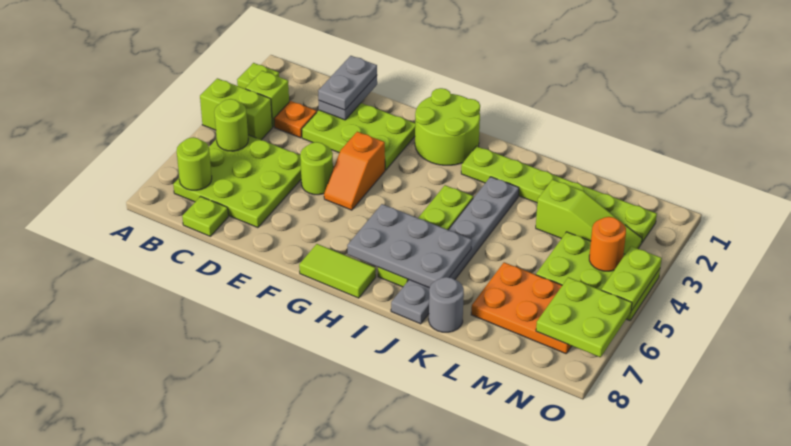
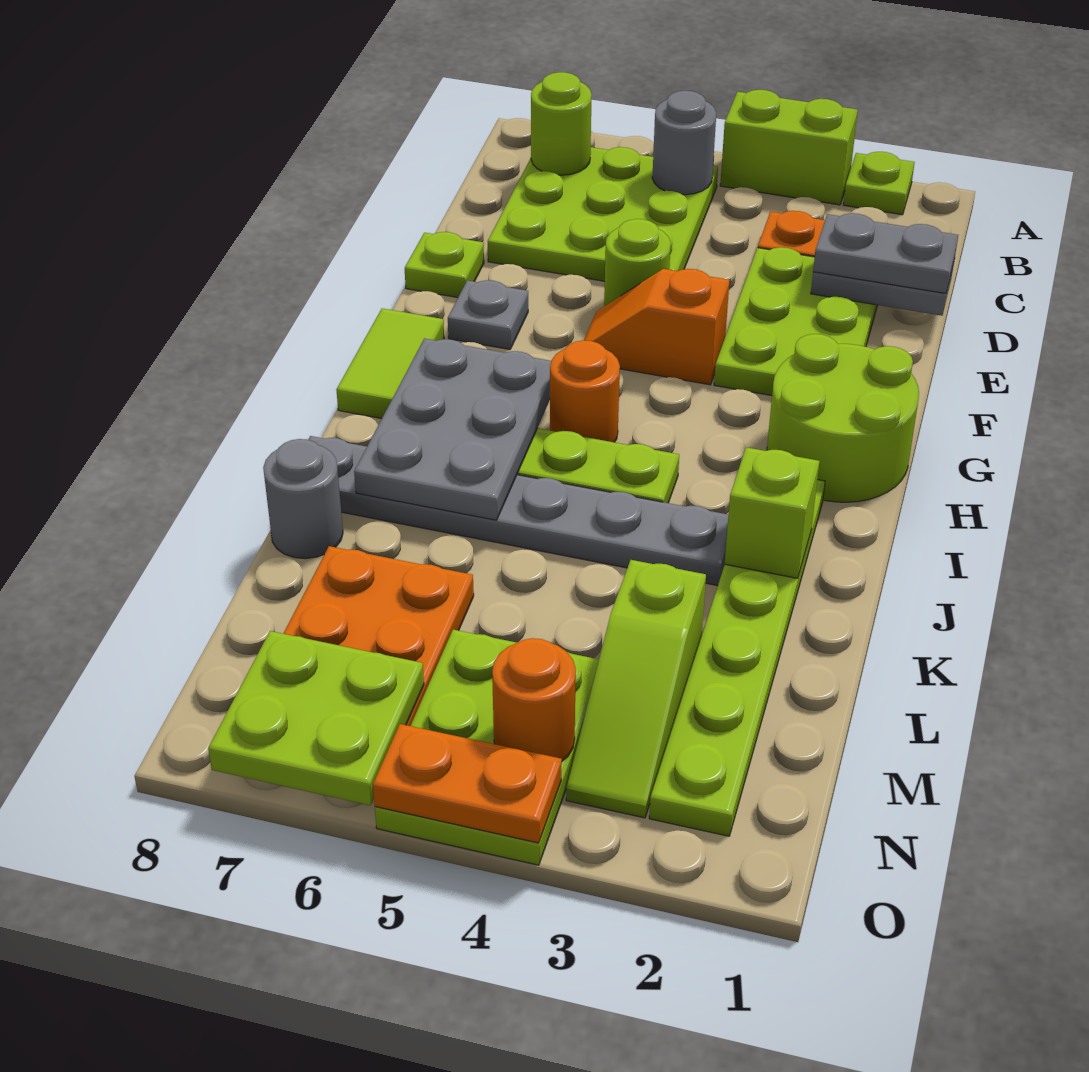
lime 1x2 brick [200,78,272,140] -> lime 1x2 brick turned to [720,90,858,205]
lime 1x1 brick [245,71,289,127] -> lime 1x1 brick moved to [725,447,819,578]
lime 1x1 round brick [214,99,248,151] -> grey 1x1 round brick [652,91,716,195]
lime 1x1 plate [182,196,228,236] -> lime 1x1 plate moved to [405,232,484,298]
none -> grey 1x1 plate [448,280,528,349]
none -> orange 1x1 round brick [550,340,620,442]
lime 1x2 plate [601,246,662,311] -> orange 1x2 plate [373,724,562,843]

